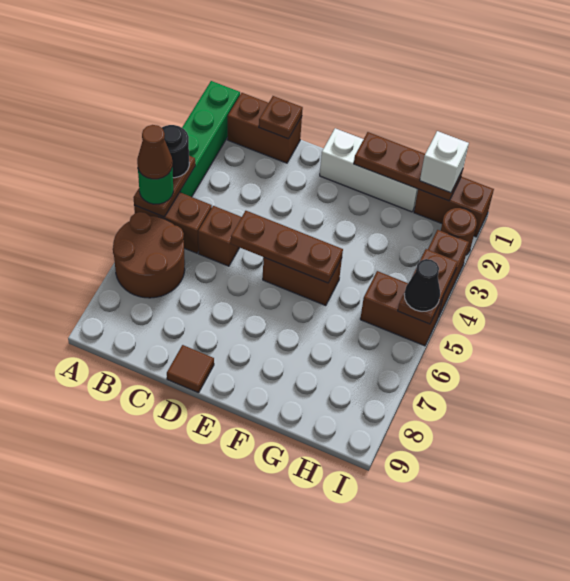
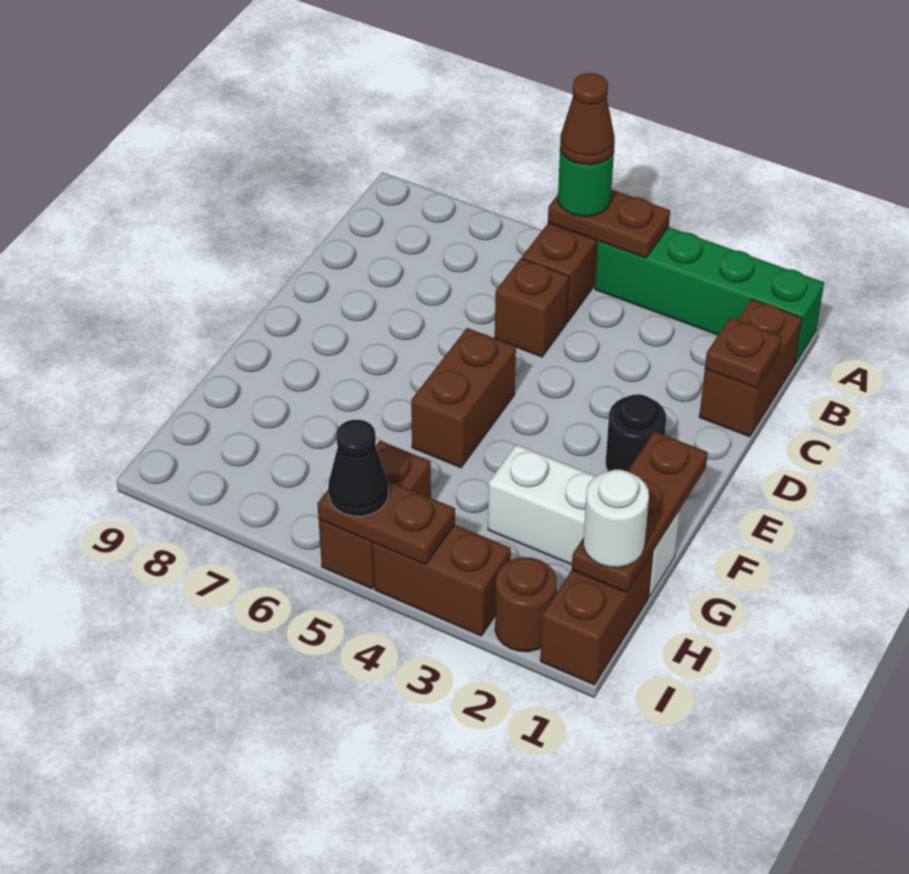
black 1x1 round brick [162,125,189,178] -> black 1x1 round brick moved to [606,394,666,471]
brown 2x2 round brick [113,212,185,298] -> none
brown 1x3 plate [231,211,343,283] -> none
brown 1x1 tile [167,345,214,393] -> none
white 1x3 brick [320,128,418,212] -> white 1x3 brick turned to [488,444,680,597]
white 1x1 brick [420,131,469,193] -> white 1x1 round brick [583,470,649,568]

